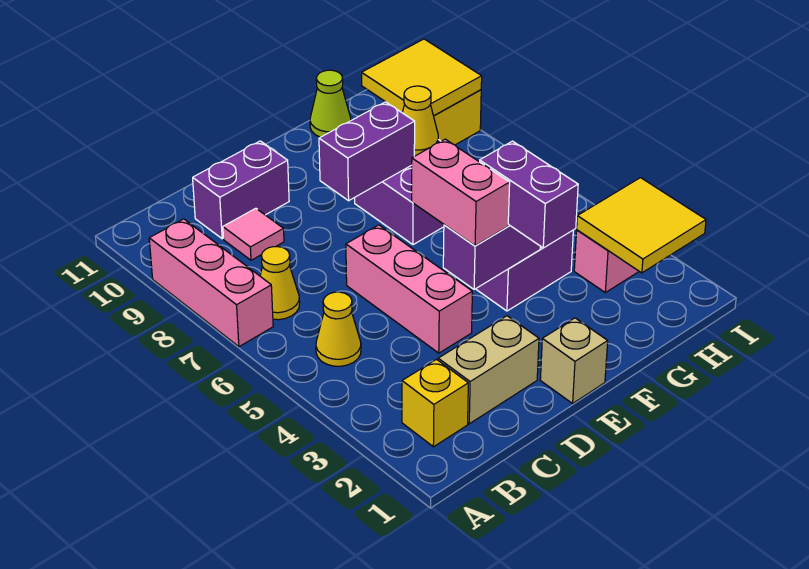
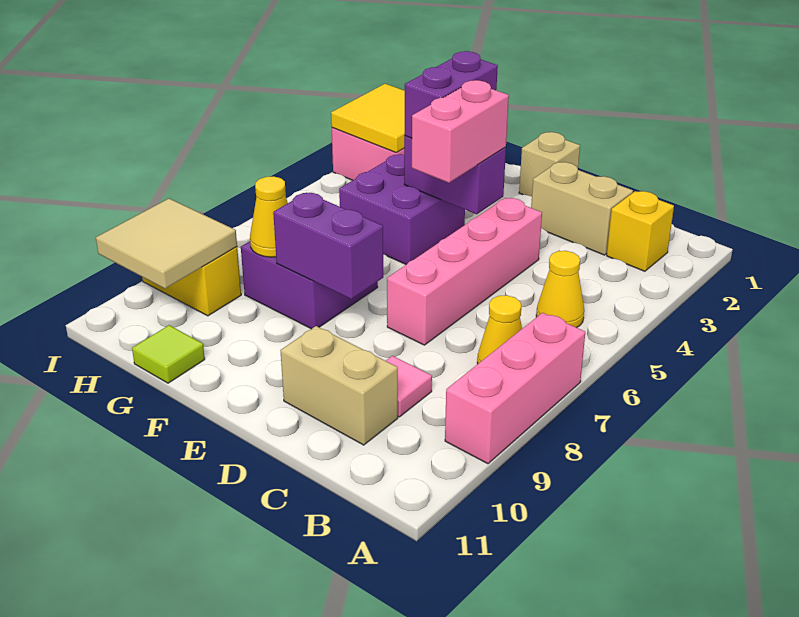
purple 1x2 brick [193,141,289,239] -> tan 1x2 brick [280,326,398,445]
pink 1x3 brick [346,225,472,353] -> pink 1x4 brick [387,198,542,345]
lime 1x1 cone [310,70,351,137] -> lime 1x1 tile [132,325,205,383]
yellow 2x2 tile [362,39,482,116] -> tan 2x2 tile [96,199,237,289]

